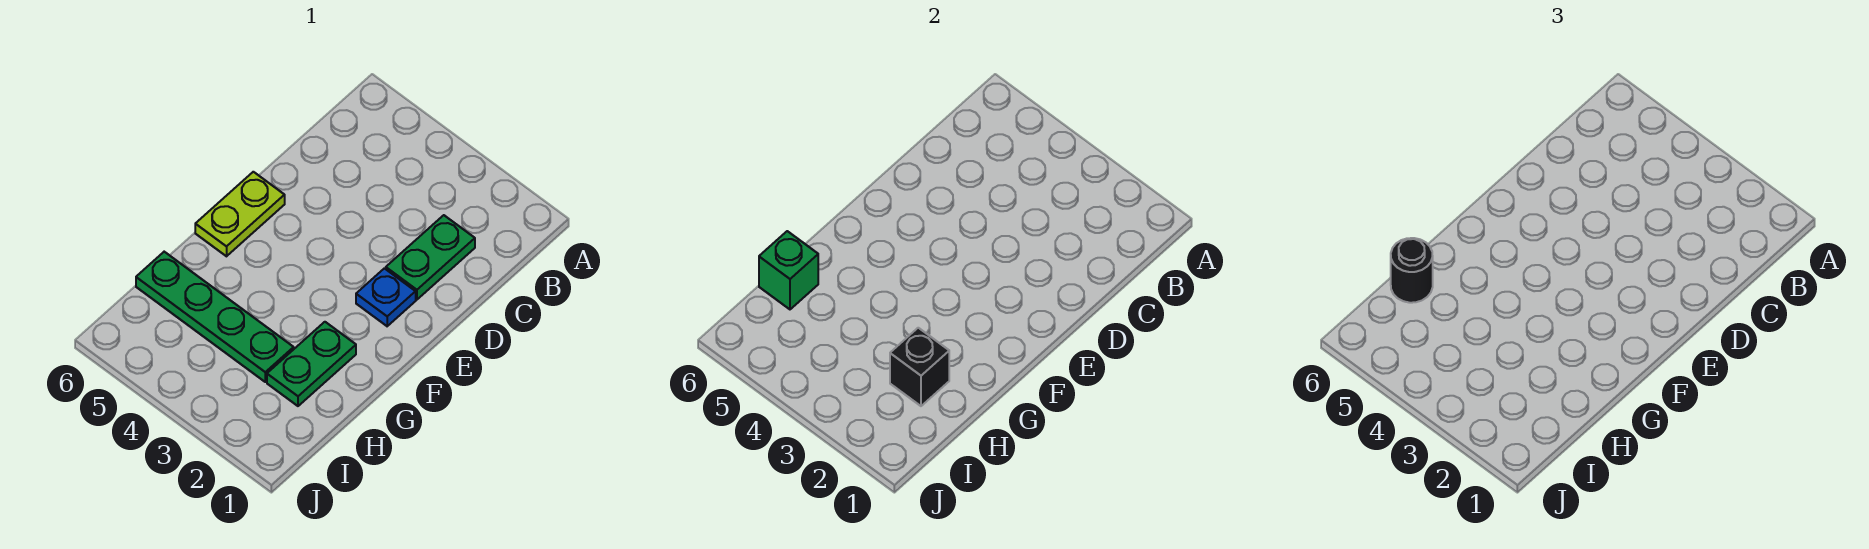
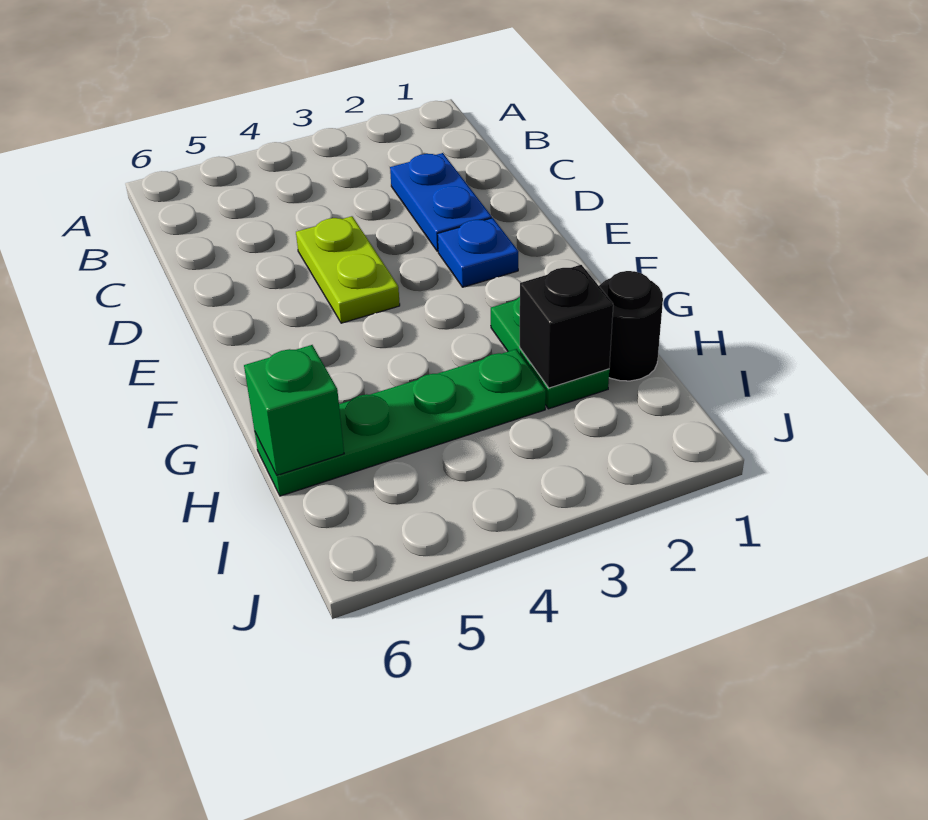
green 1x2 plate [386,215,475,300] -> blue 1x2 plate [390,153,492,251]
lime 1x2 plate [195,172,285,256] -> lime 1x2 plate moved to [296,216,400,323]
black 1x1 round brick [1391,238,1433,303] -> black 1x1 round brick moved to [599,271,663,381]

